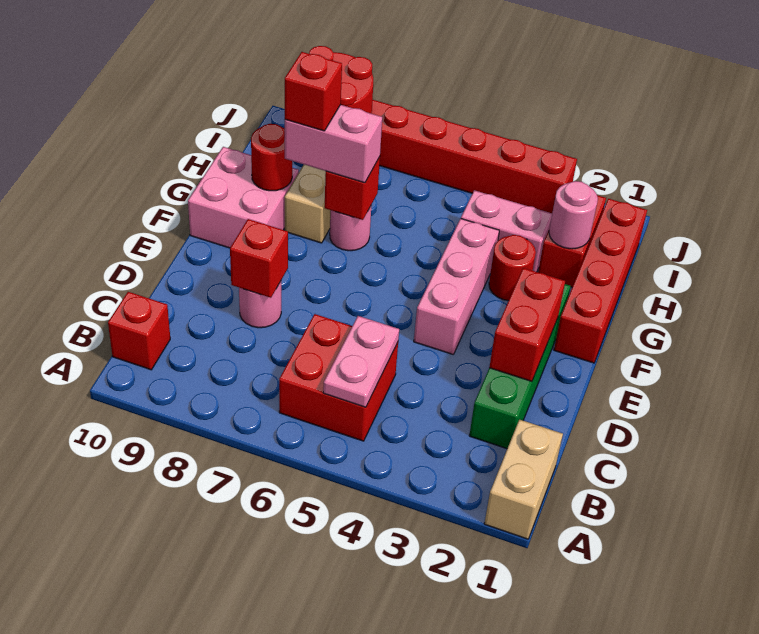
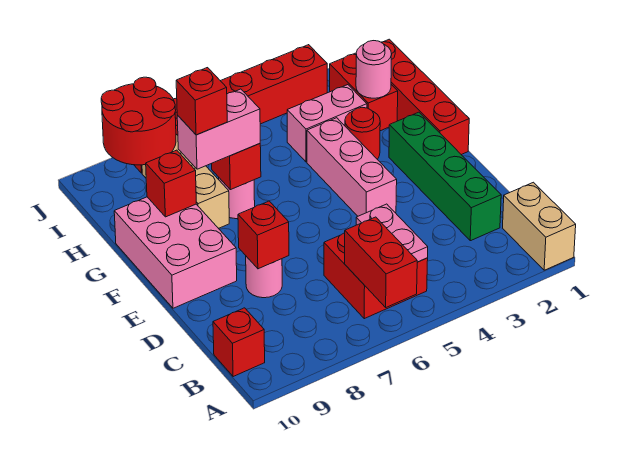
red 1x2 brick [489,268,565,381] -> red 1x2 brick moved to [345,217,417,307]
pink 2x2 brick [188,147,299,248] -> pink 2x3 brick [114,197,237,308]
red 1x1 round brick [251,124,292,191] -> red 1x1 brick [146,150,196,217]

